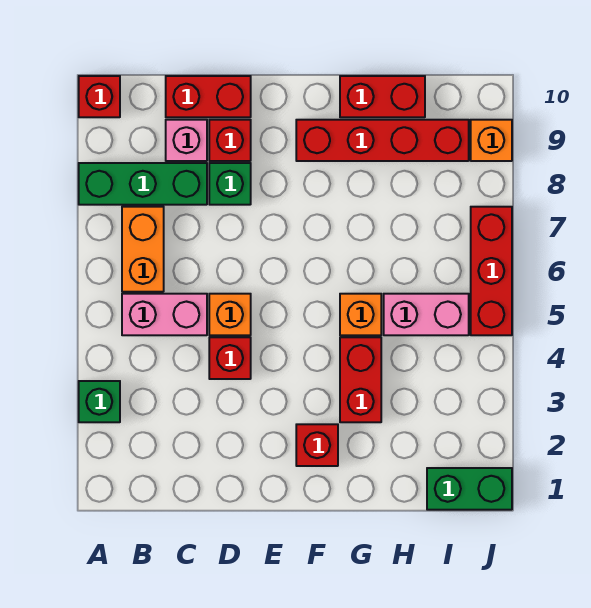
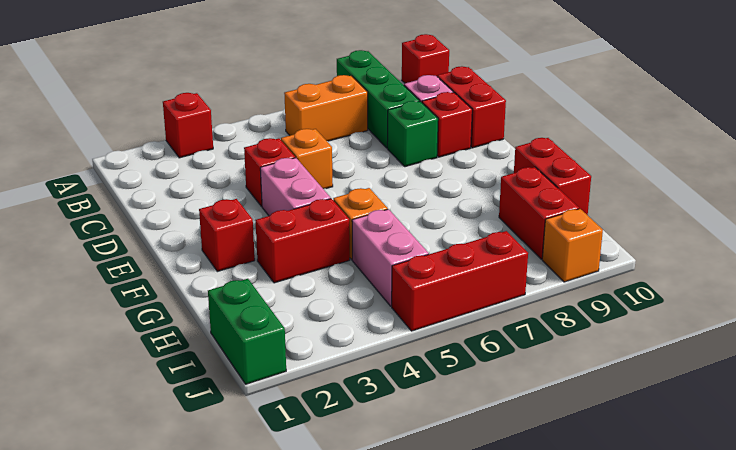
green 1x1 brick [79,381,120,422] -> red 1x1 brick [163,93,213,158]
pink 1x2 brick [122,294,207,335] -> pink 1x2 brick moved to [260,158,331,216]
red 1x4 brick [296,120,469,161] -> red 1x2 brick [499,167,579,259]

